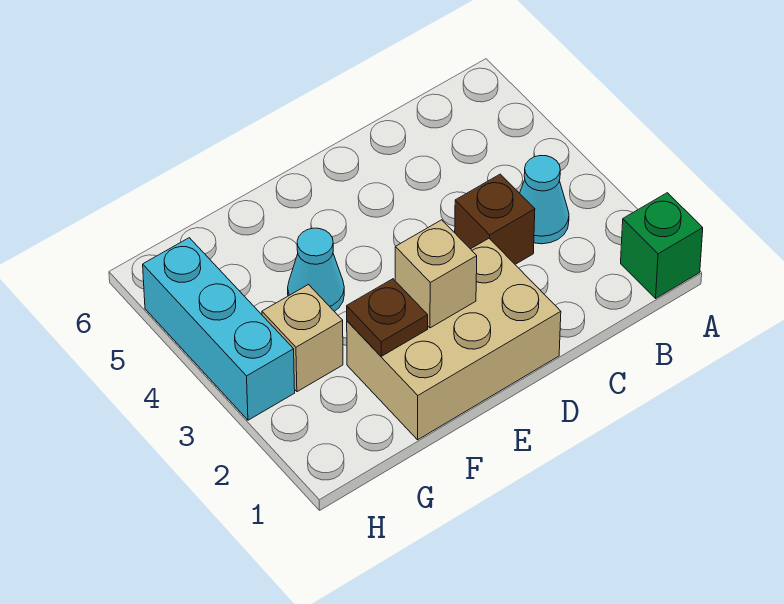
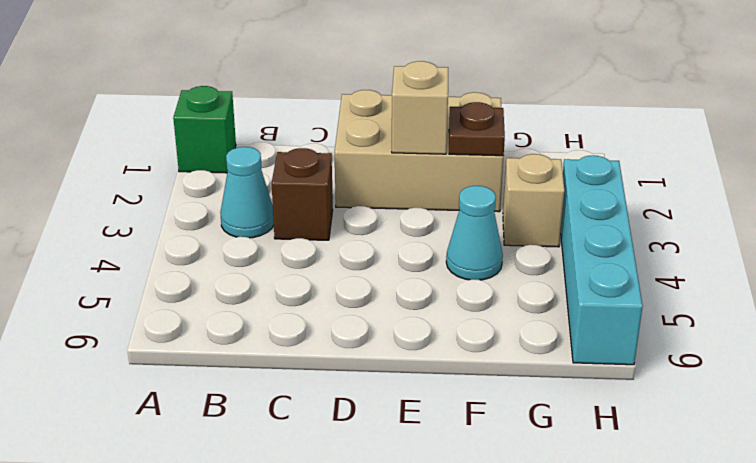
cyan 1x3 brick [143,238,295,420] -> cyan 1x4 brick [561,156,643,365]

